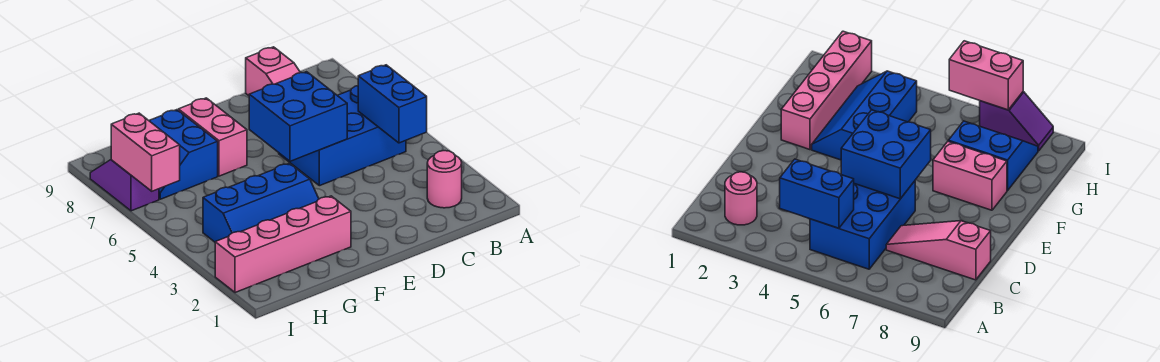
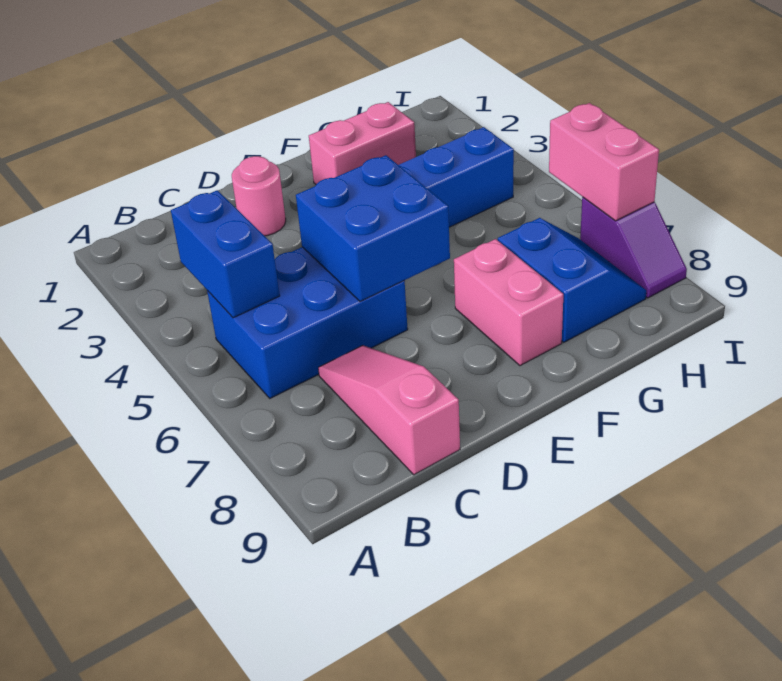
pink 1x1 round brick [427,151,462,208] -> pink 1x1 round brick moved to [232,156,286,236]
pink 1x4 brick [215,196,351,293] -> pink 1x2 brick [309,102,416,184]

